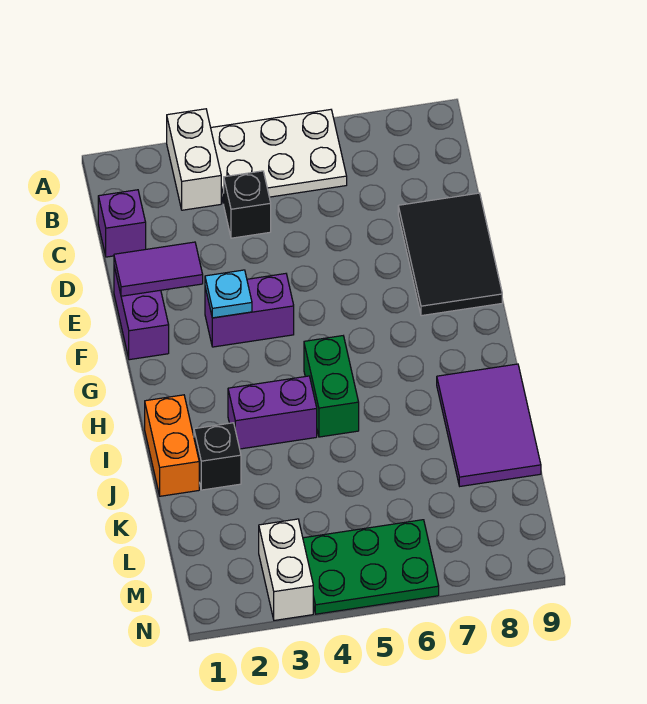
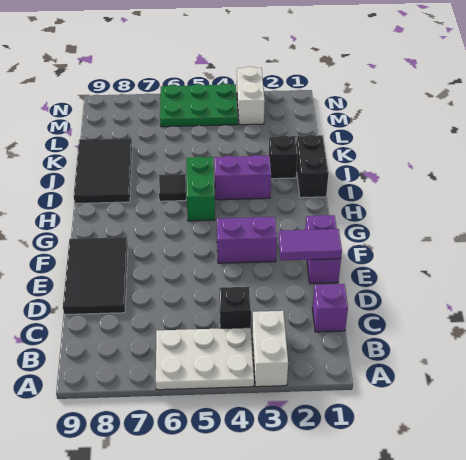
cyan 1x1 plate [205,270,252,318] -> none
orange 1x2 brick [145,395,199,496] -> black 1x2 brick [296,135,329,198]
none -> black 1x1 tile [159,174,186,201]
purple 2x3 tile [437,364,541,486] -> black 2x3 tile [74,138,132,204]

